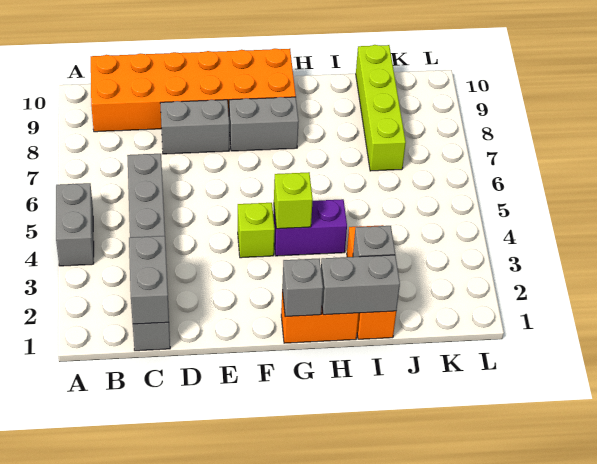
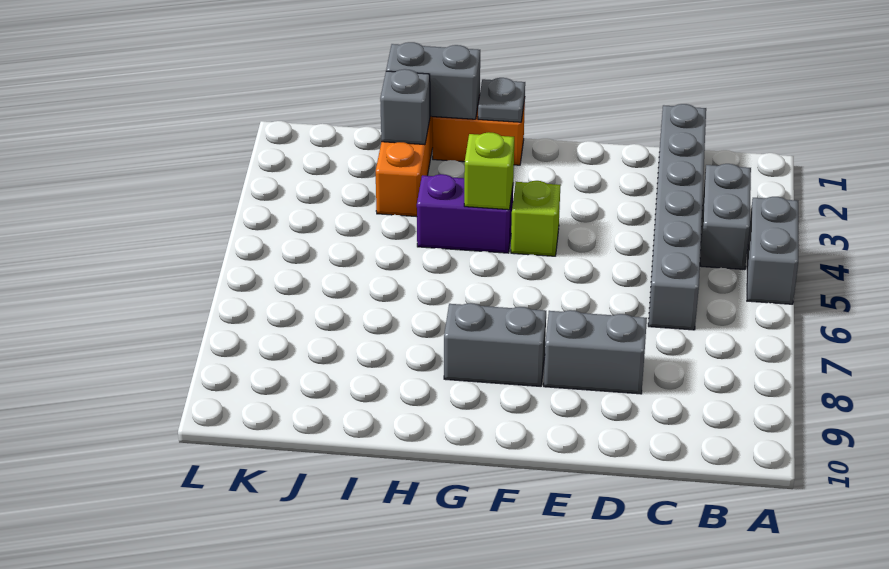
orange 2x6 brick [91,49,296,132] -> none
grey 1x2 brick [129,236,169,324] -> grey 1x2 brick moved to [700,164,751,269]
grey 1x1 brick [282,259,323,317] -> grey 1x1 plate [478,78,525,122]
lime 1x4 brick [356,45,406,171] -> none

